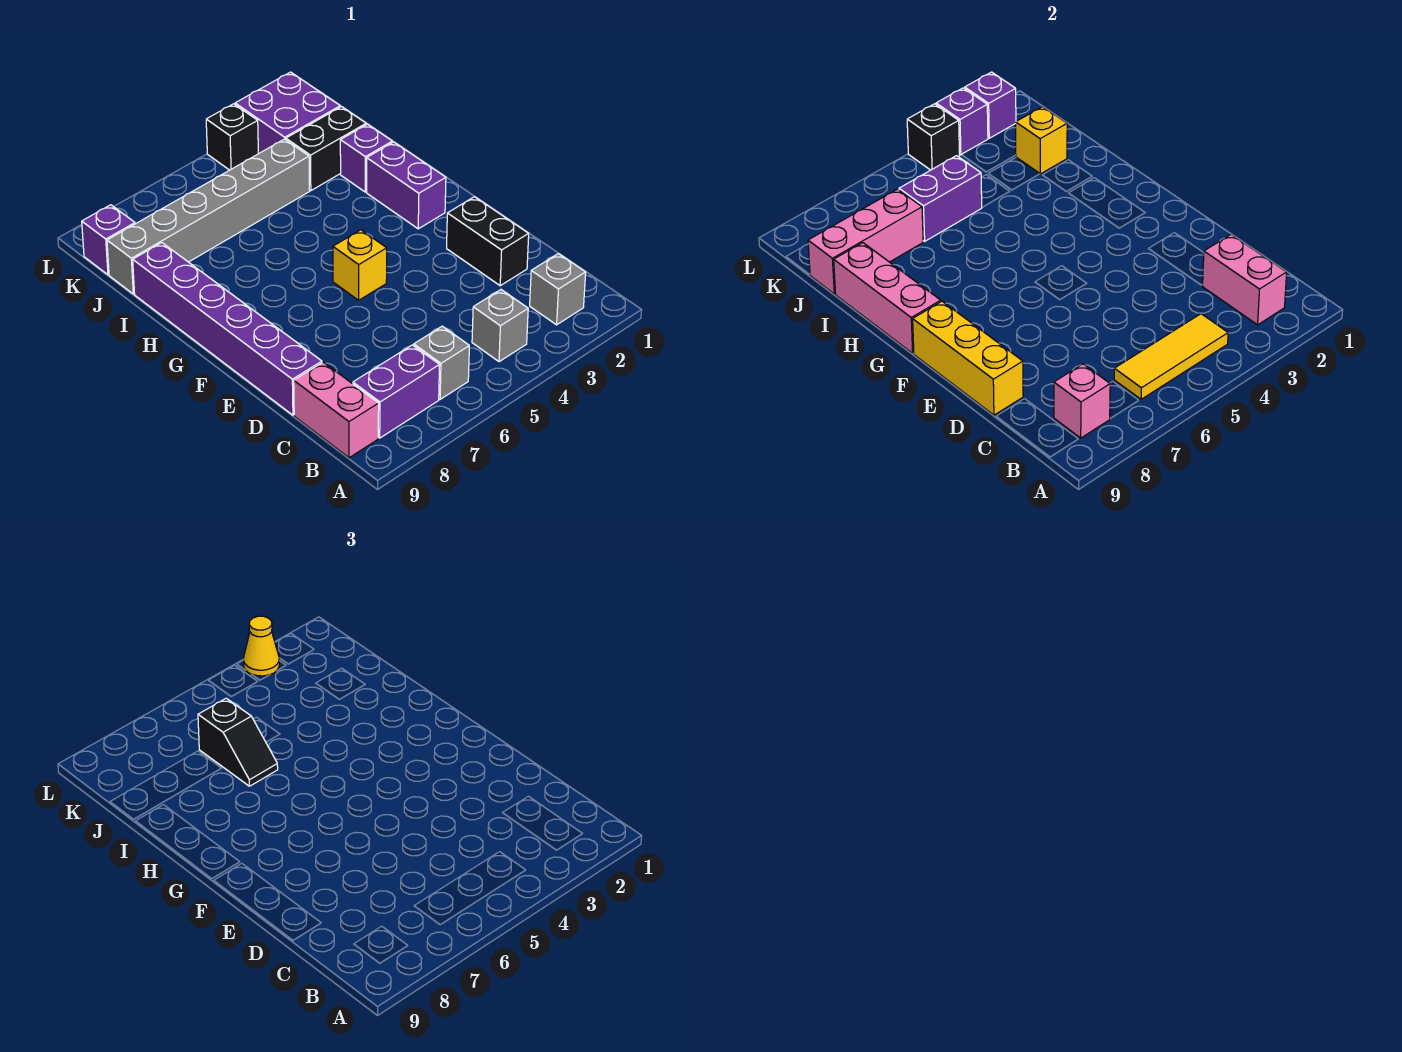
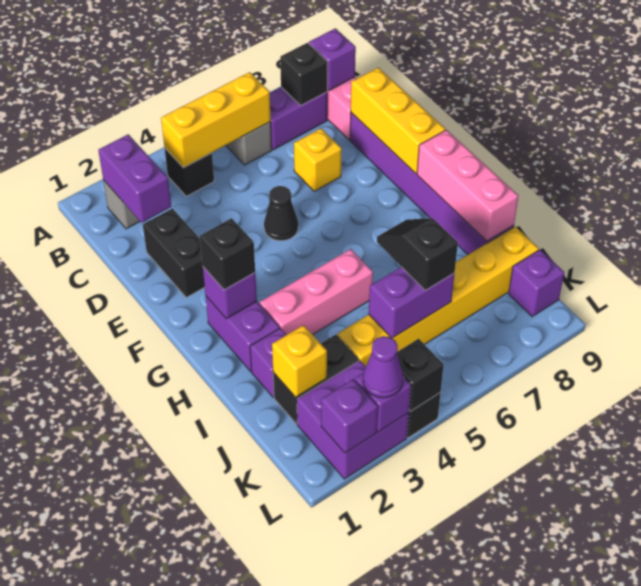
pink 1x2 brick [1202,235,1287,325] -> purple 1x2 brick [98,134,171,223]
grey 1x1 brick [472,290,528,362] -> black 1x1 brick [165,149,214,196]
yellow 1x3 tile [1114,314,1228,399] -> yellow 1x3 brick [161,72,271,168]
pink 1x1 brick [1054,364,1110,438] -> black 1x1 brick [280,43,327,105]
none -> purple 1x1 brick [309,28,356,91]
none -> black 1x1 cone [264,186,298,241]
yellow 1x1 brick [333,230,387,300] -> yellow 1x1 brick moved to [294,128,342,191]
none -> purple 1x1 brick [203,267,257,319]
none -> black 1x1 brick [200,218,255,290]
grey 1x6 brick [107,139,310,294] -> yellow 1x6 brick [337,227,539,366]
pink 1x3 brick [808,189,924,294] -> pink 1x3 brick moved to [260,249,373,335]
yellow 1x1 cone [243,616,279,676] -> purple 1x1 cone [363,336,403,398]

